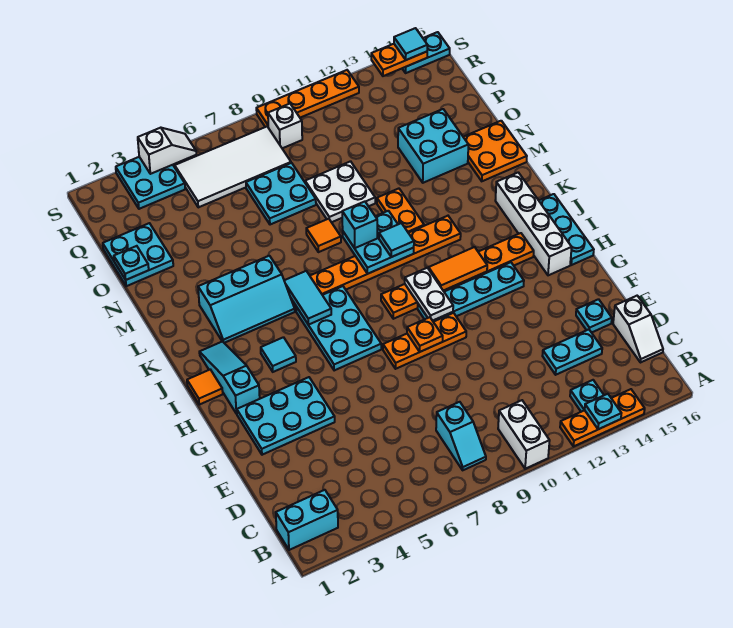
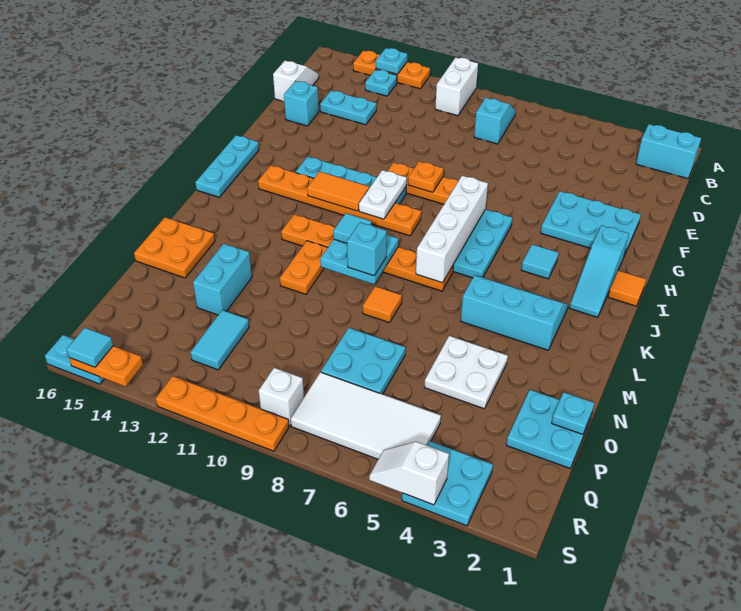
cyan 1x1 plate [576,299,612,333] -> cyan 1x1 brick [284,81,319,126]
white 1x4 brick [495,172,572,275] -> white 1x4 brick moved to [416,176,488,283]
cyan 1x2 tile [284,271,331,325] -> cyan 1x2 tile moved to [190,310,249,370]
white 2x2 plate [305,161,375,222] -> white 2x2 plate moved to [424,336,508,409]
cyan 2x2 brick [398,109,468,183] -> cyan 1x2 brick [193,244,252,315]

